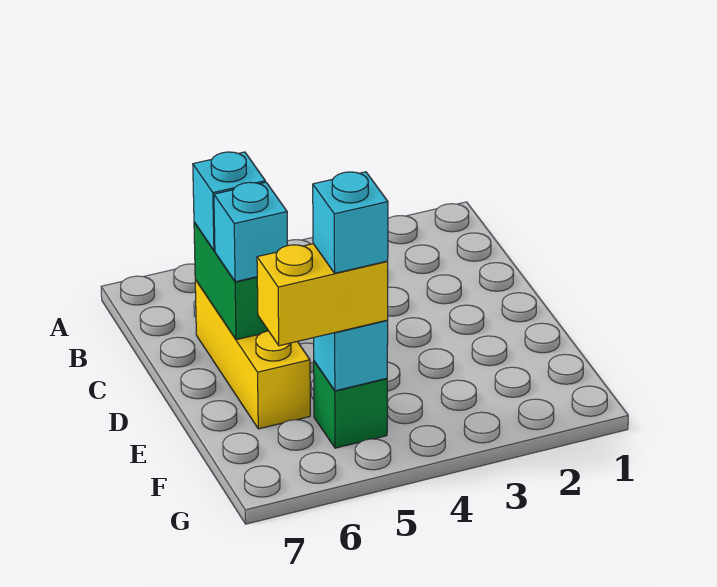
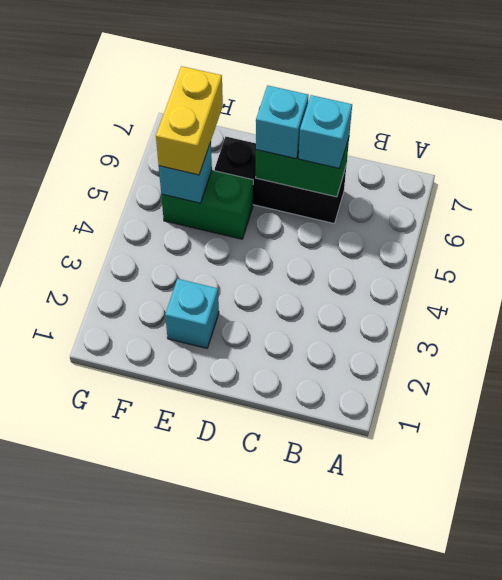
yellow 1x3 brick [195,280,310,429] -> black 1x3 brick [215,137,346,223]
green 1x1 brick [314,361,387,448] -> green 1x2 brick [161,170,253,239]
cyan 1x1 brick [313,172,388,273] -> cyan 1x1 brick moved to [165,279,219,348]

